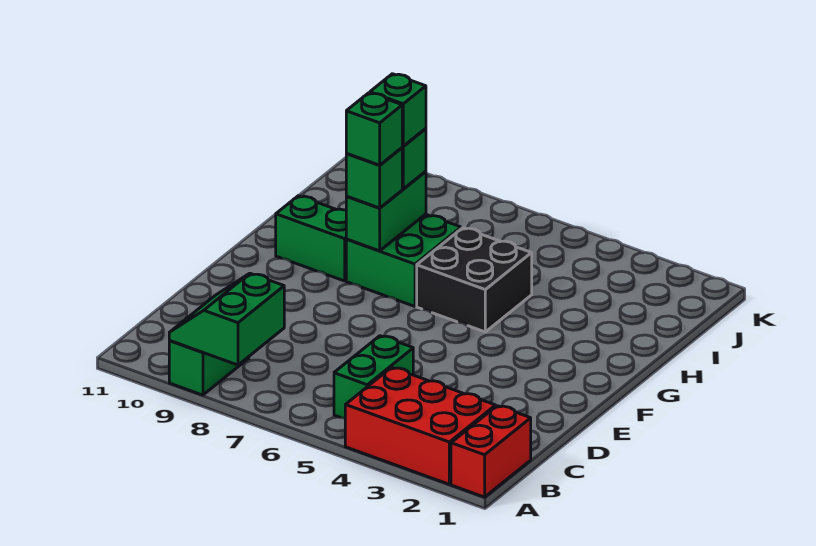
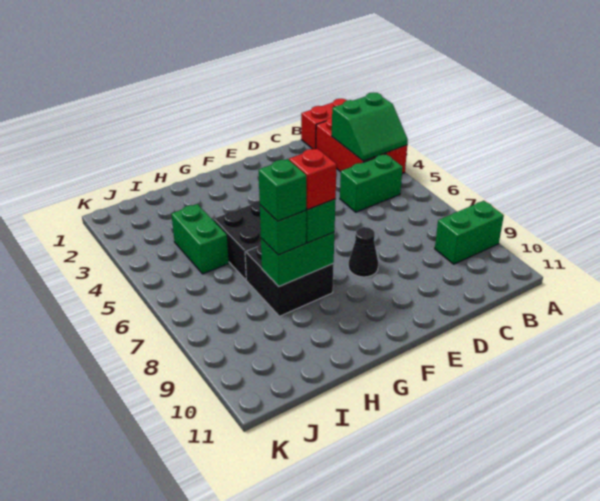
green 2x2 slope [169,273,284,365] -> green 2x2 slope moved to [332,93,408,161]
none -> black 1x1 cone [348,227,378,277]
green 2x2 brick [346,214,461,306] -> black 2x2 brick [245,244,334,316]
green 1x1 brick [346,93,402,165] -> red 1x1 brick [289,148,337,209]
green 1x2 brick [276,196,346,281] -> green 1x2 brick moved to [171,204,229,274]

